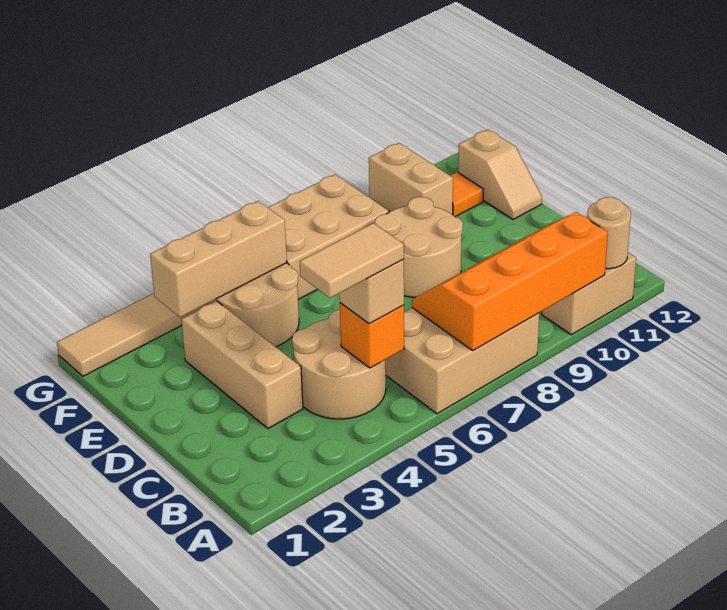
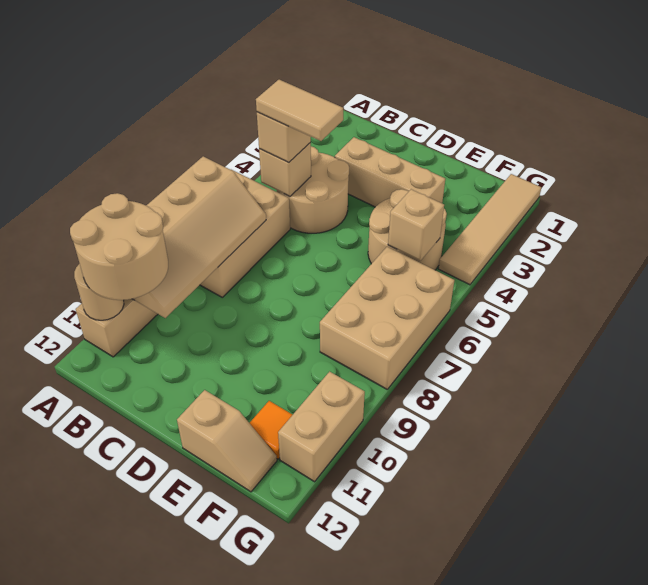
orange 2x4 slope [412,212,608,350] -> tan 2x4 slope [133,156,266,318]
tan 1x2 tile [299,223,404,298] -> tan 1x2 tile turned to [256,80,343,141]
orange 1x1 brick [340,303,404,368] -> tan 1x1 brick [259,143,311,197]
tan 2x2 round brick [375,197,463,297] -> tan 2x2 round brick moved to [70,193,168,300]
tan 1x2 slope [458,130,542,219] -> tan 1x2 slope turned to [177,390,277,492]
tan 1x3 brick [150,201,287,317] -> tan 1x1 brick [388,189,444,261]
tan 1x2 brick [369,143,453,215] -> tan 1x2 brick turned to [278,372,365,482]

